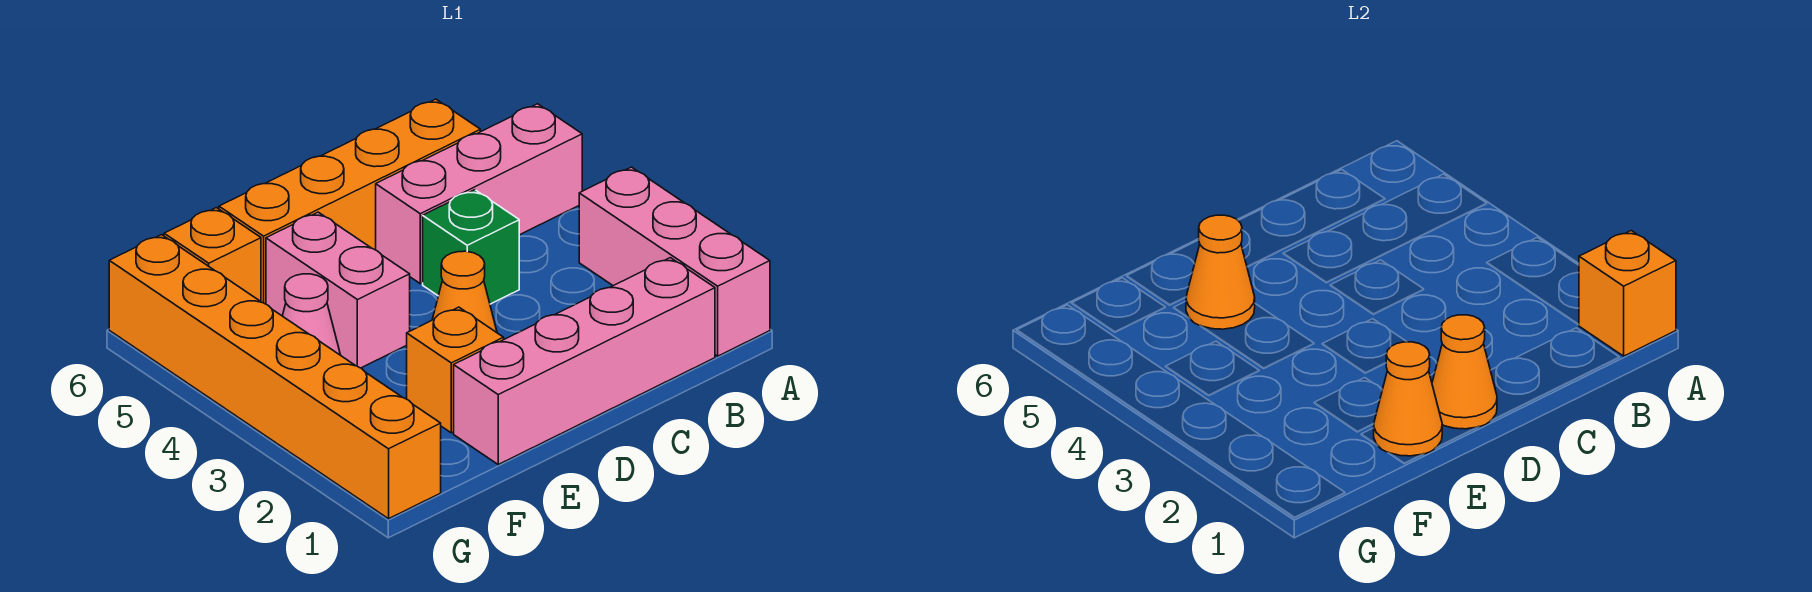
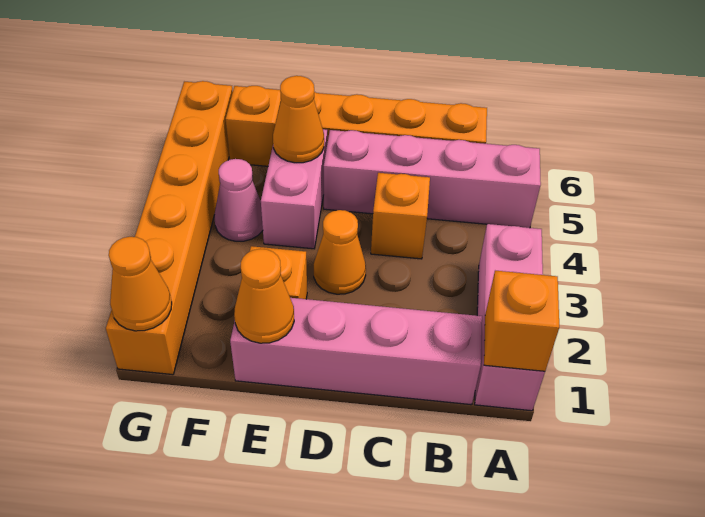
pink 1x3 brick [376,104,582,284] -> pink 1x4 brick [324,130,541,228]
green 1x1 brick [423,190,519,304] -> orange 1x1 brick [371,173,430,259]
orange 1x1 cone [1432,315,1497,429] -> orange 1x1 cone moved to [109,237,172,331]

